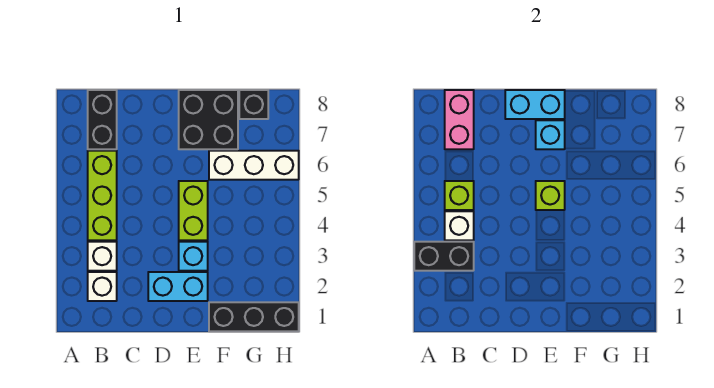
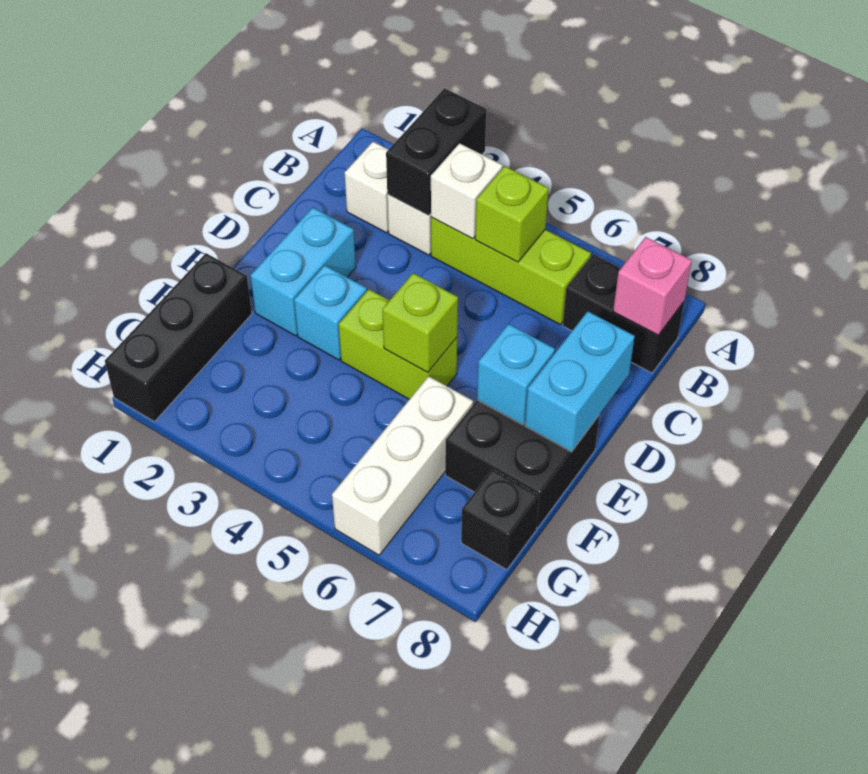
pink 1x2 brick [445,90,474,149] -> pink 1x1 brick [613,237,692,335]

